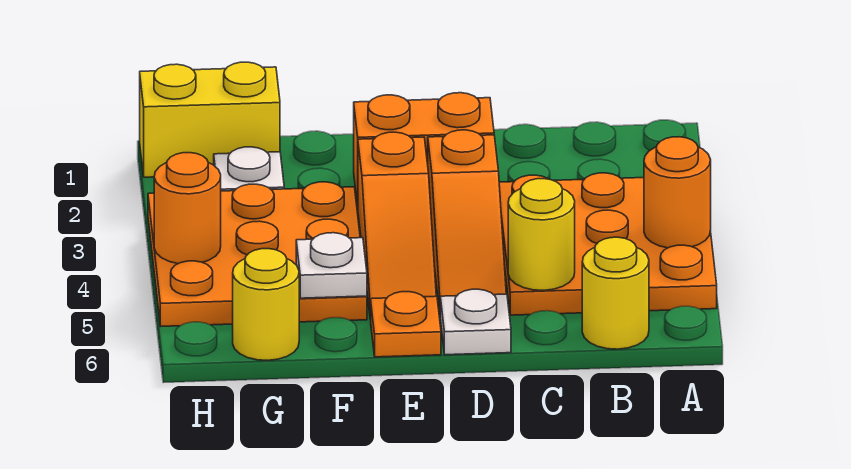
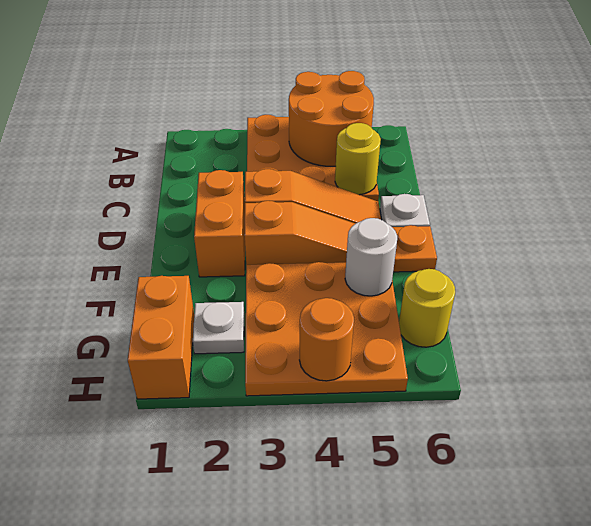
orange 1x1 round brick [644,137,711,248] -> orange 2x2 round brick [289,71,374,166]
yellow 1x1 round brick [582,237,649,349] -> none
white 1x1 plate [296,233,367,298] -> white 1x1 round brick [345,218,397,296]
yellow 1x2 brick [140,62,280,177] -> orange 1x2 brick [128,276,194,399]

